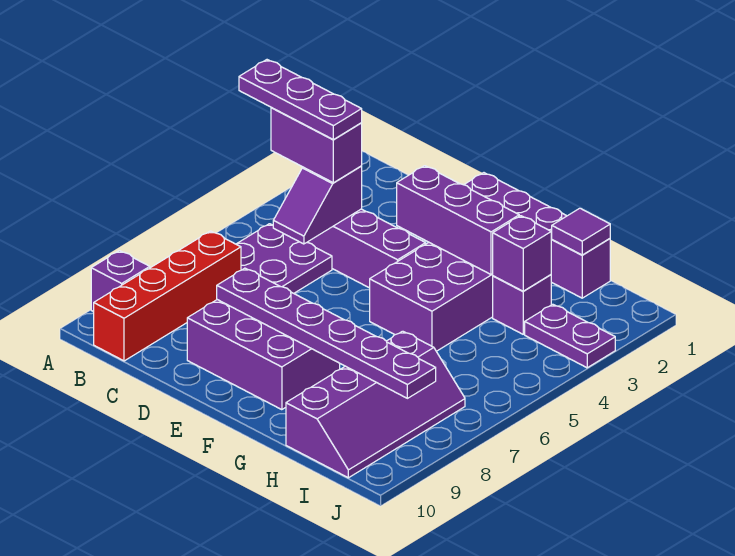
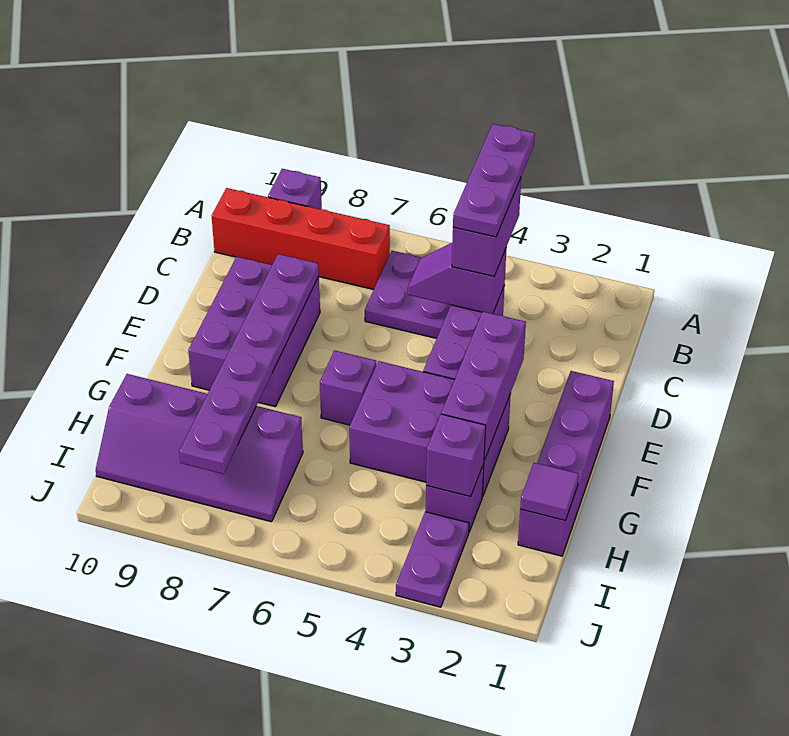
none -> purple 1x1 brick [320,350,376,425]

